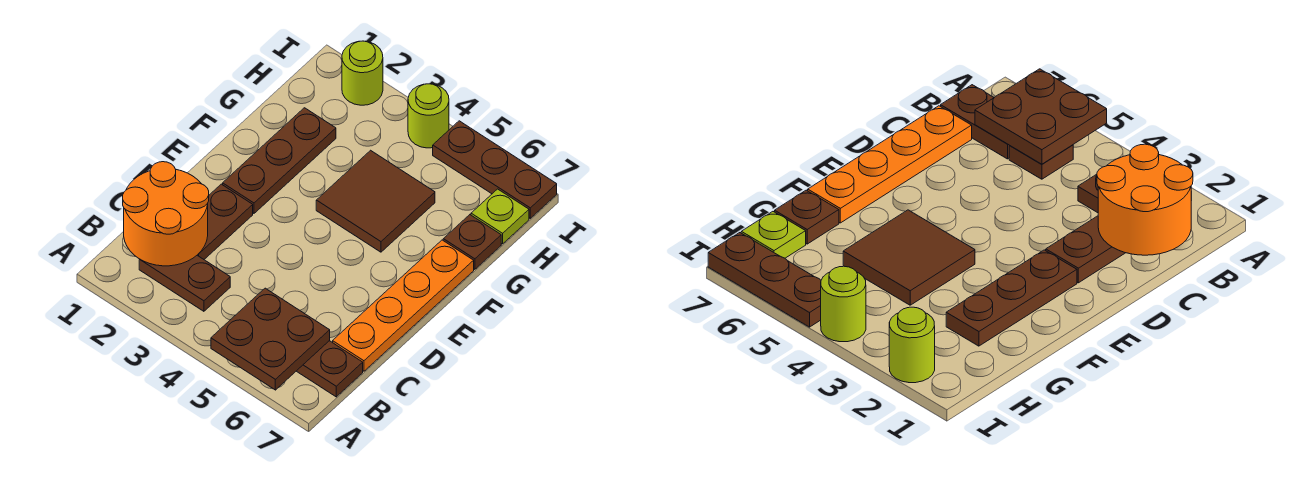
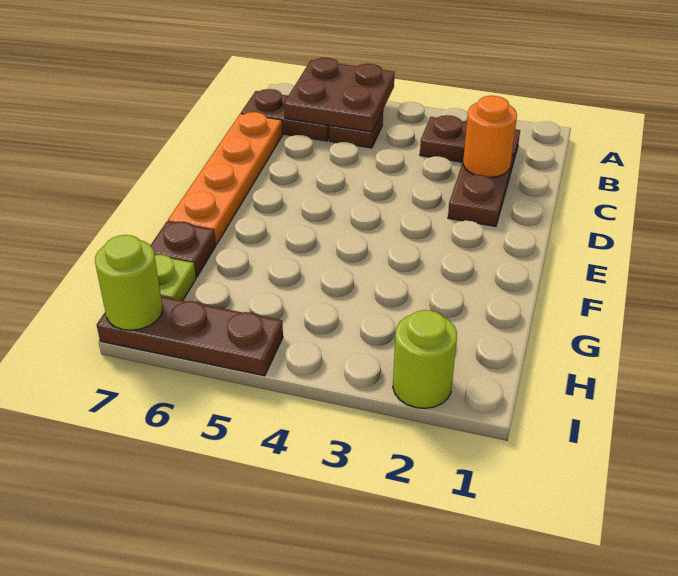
orange 2x2 round brick [123,162,209,266] -> orange 1x1 round brick [463,96,517,177]
brown 1x3 plate [223,108,336,213] -> none
brown 2x2 tile [316,150,435,252] -> none
lime 1x1 round brick [408,84,449,148] -> lime 1x1 round brick moved to [95,235,163,330]

